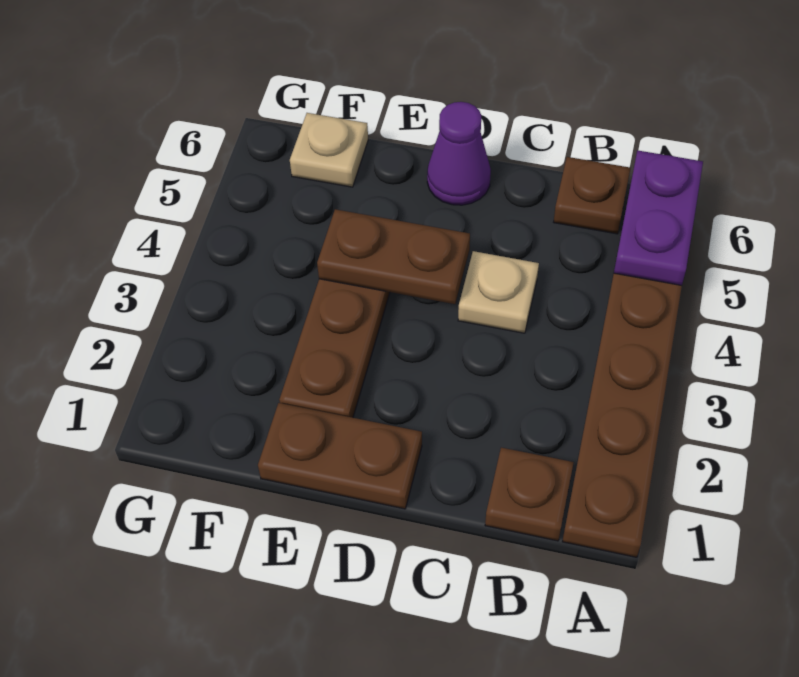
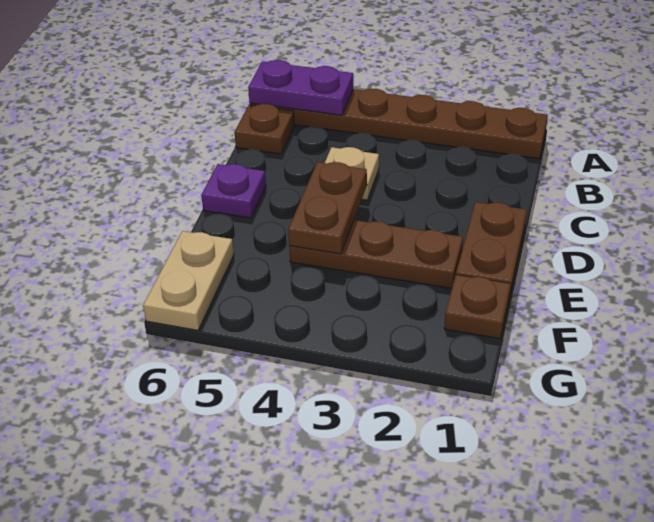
brown 1x1 plate [485,448,574,541] -> brown 1x1 plate moved to [444,275,511,339]
purple 1x1 cone [427,102,491,205] -> purple 1x1 plate [201,164,266,218]
tan 1x1 plate [290,113,368,187] -> tan 1x2 plate [143,231,234,330]

